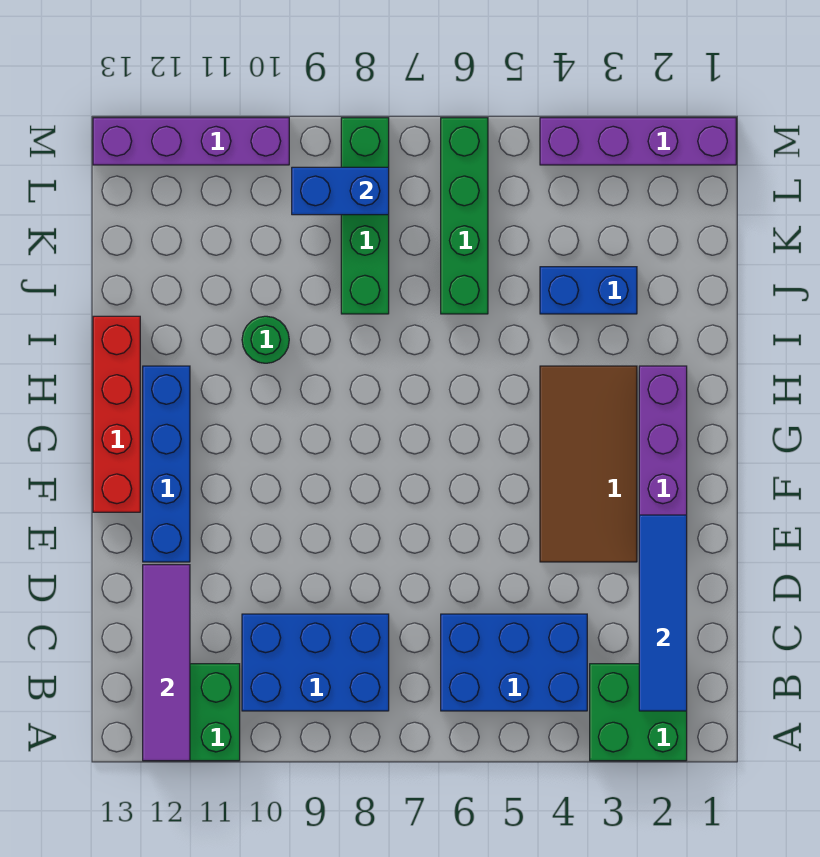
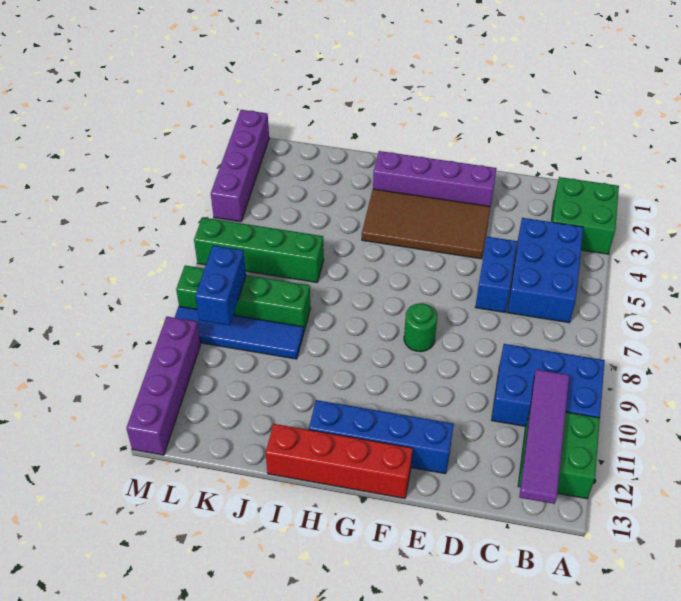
purple 1x4 tile [143,565,190,761] -> purple 1x4 tile turned to [519,369,569,504]
blue 1x4 tile [639,515,687,711] -> blue 1x4 tile moved to [175,306,304,359]
blue 2x3 brick [242,614,389,711] -> blue 2x3 brick turned to [492,344,605,426]
green 1x1 round brick [242,316,289,363] -> green 1x1 round brick moved to [404,303,437,352]
blue 1x2 brick [540,267,637,314] -> blue 1x2 brick moved to [475,237,517,312]

